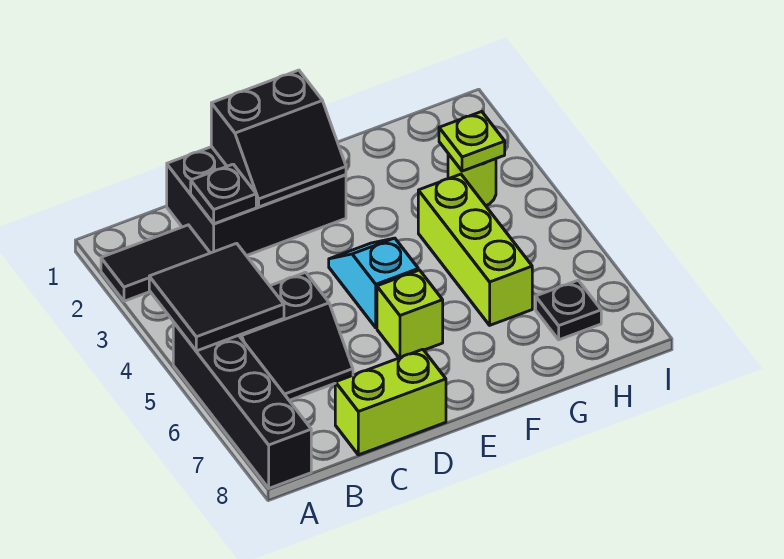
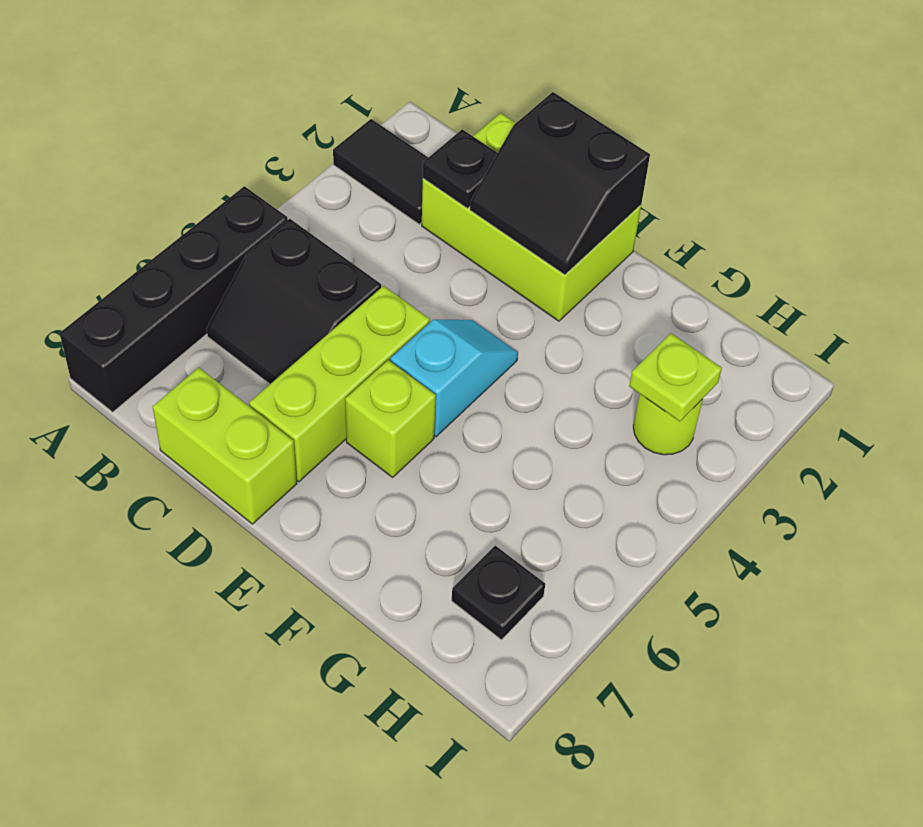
black 2x2 tile [149,243,284,351] -> none
black 2x3 brick [167,147,346,256] -> lime 2x3 brick [422,113,641,321]
lime 1x3 brick [418,174,532,325] -> lime 1x3 brick moved to [249,286,430,482]

